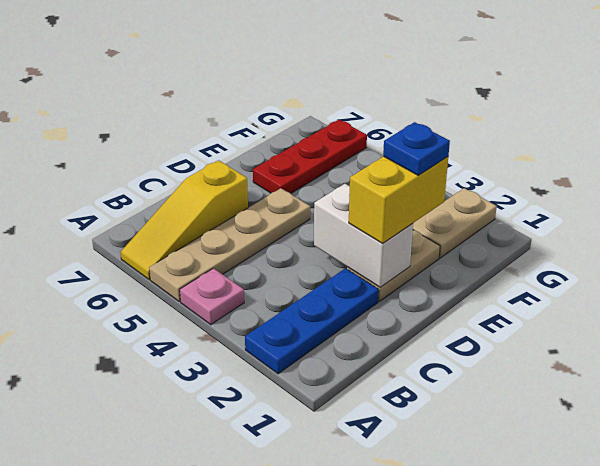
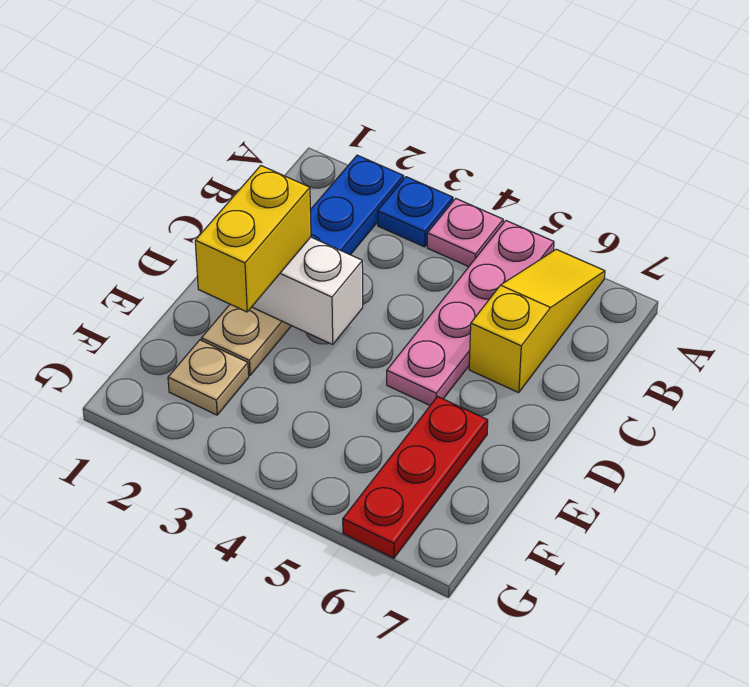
tan 1x4 plate [149,188,310,301] -> pink 1x4 plate [387,221,554,405]
blue 1x1 plate [383,122,450,176] -> blue 1x1 plate moved to [378,177,453,247]
tan 1x2 plate [413,188,497,258] -> tan 1x1 plate [168,340,249,415]

